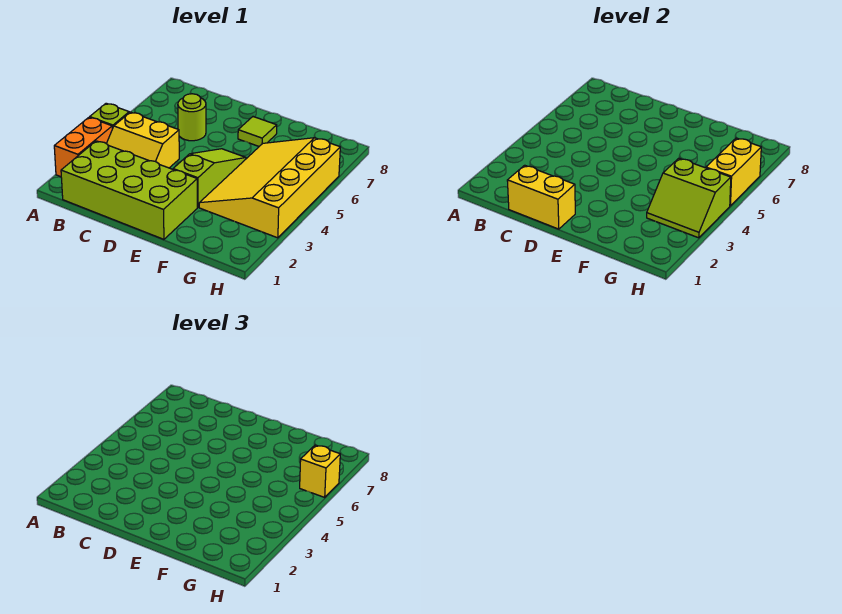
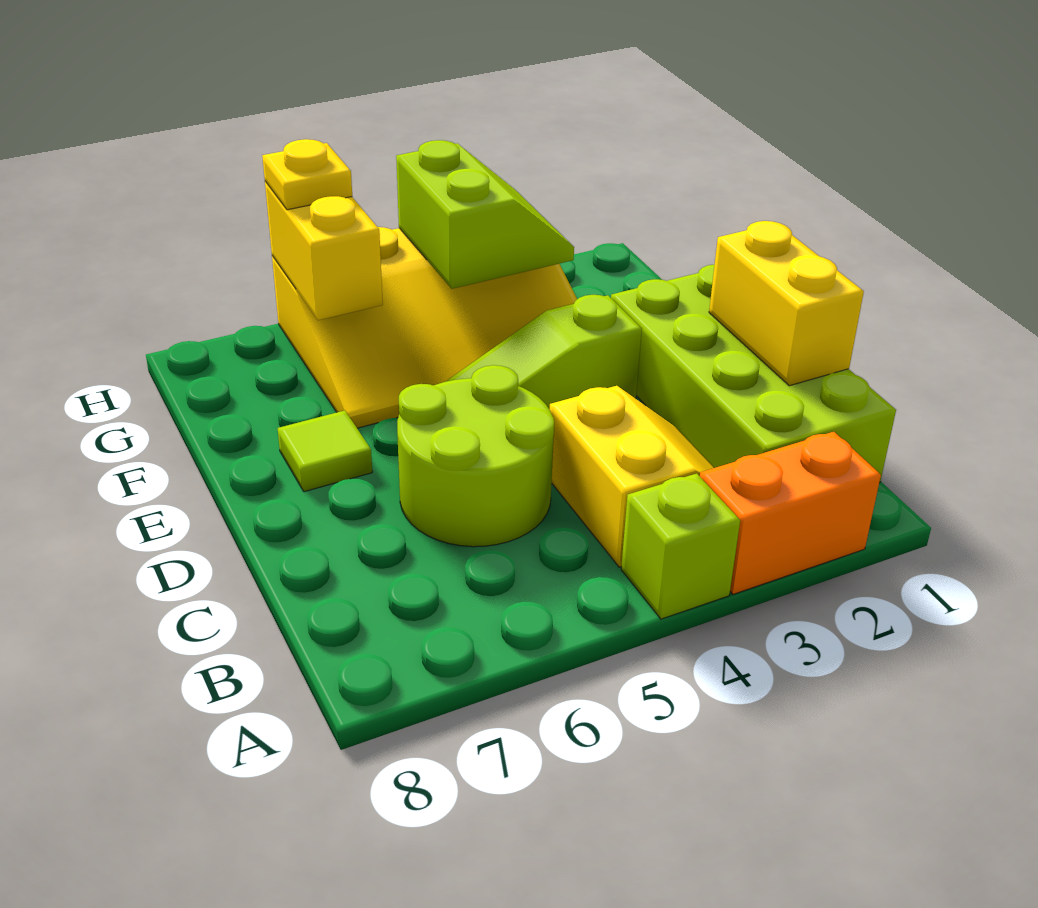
lime 1x1 round brick [178,94,206,141] -> lime 2x2 round brick [397,365,554,547]
yellow 1x2 brick [706,138,761,206] -> yellow 1x2 brick turned to [265,181,383,320]
yellow 1x1 brick [300,445,340,497] -> yellow 1x1 plate [262,139,352,210]

